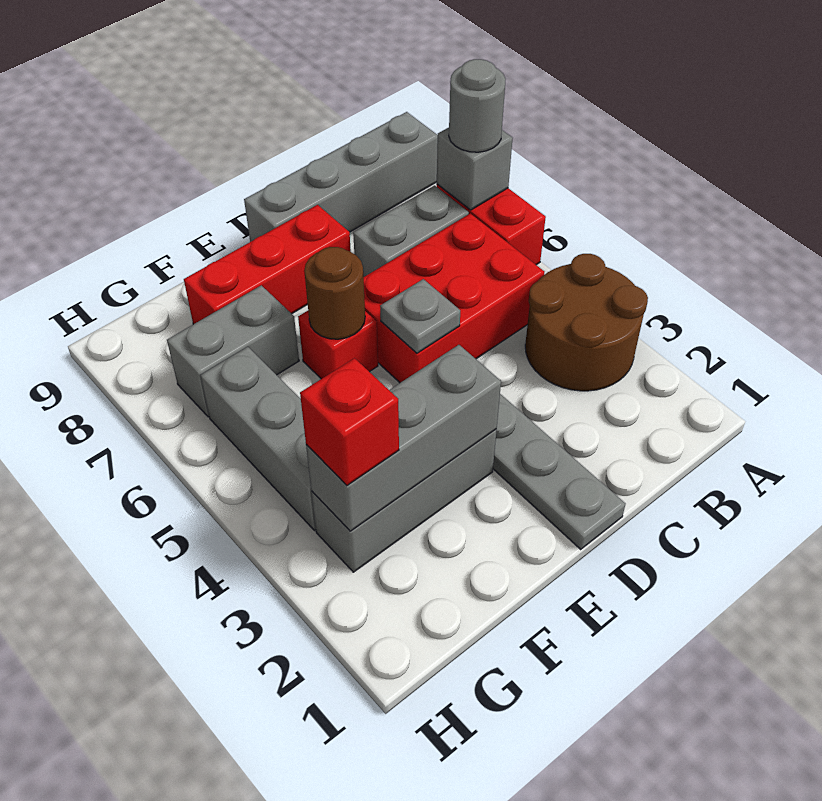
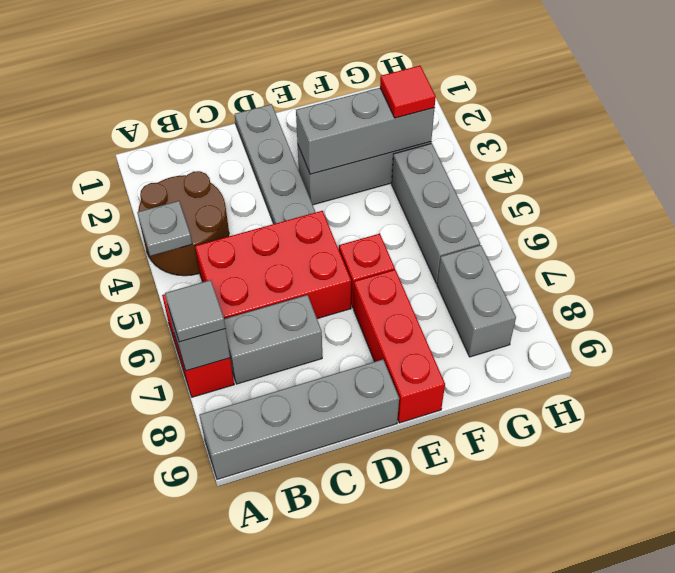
grey 1x1 round brick [449,59,506,152] -> grey 1x1 tile [165,280,225,342]
grey 1x1 plate [380,279,460,353] -> grey 1x1 plate moved to [137,201,192,256]
red 1x3 brick [184,205,351,324] -> red 1x3 brick turned to [354,270,445,423]
brown 1x1 round brick [304,247,365,339] -> none
grey 1x2 brick [167,285,299,417] -> grey 1x2 brick turned to [437,245,516,357]
red 1x1 brick [300,358,399,485] -> red 1x1 tile [380,66,436,118]

